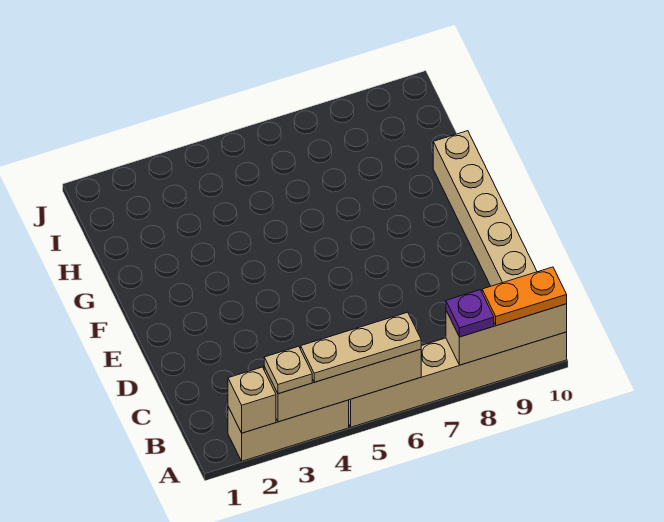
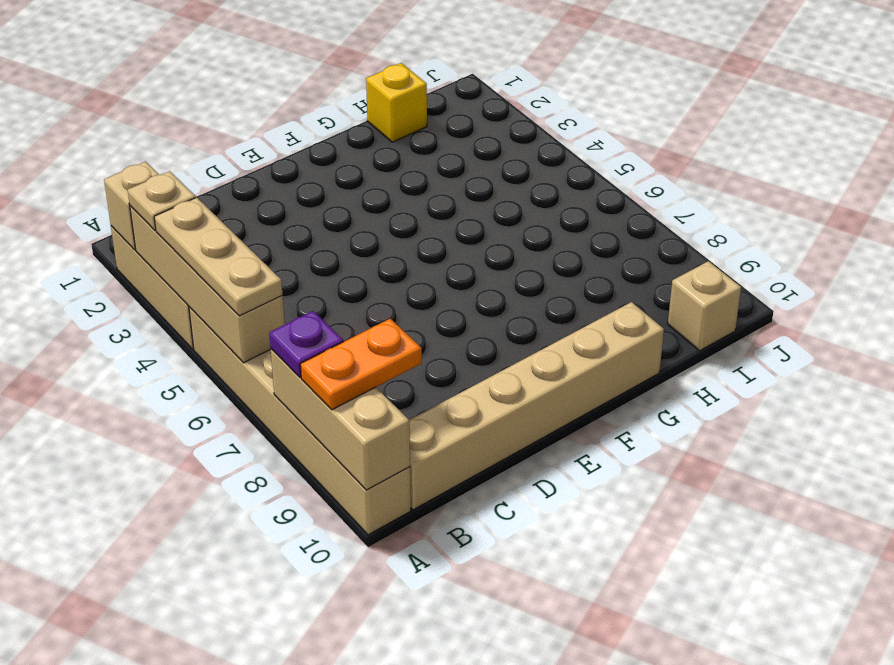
orange 1x2 plate [482,267,567,326] -> orange 1x2 plate turned to [300,319,422,410]
none -> yellow 1x1 brick [366,63,427,142]
none -> tan 1x1 brick [668,261,741,351]

